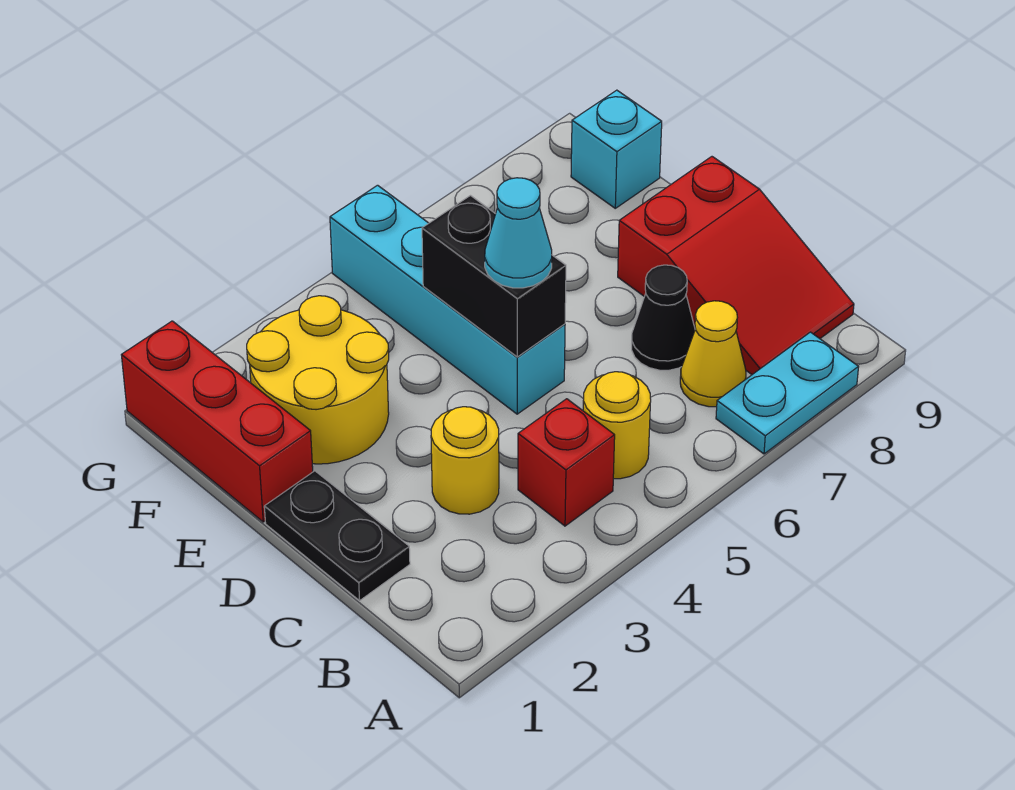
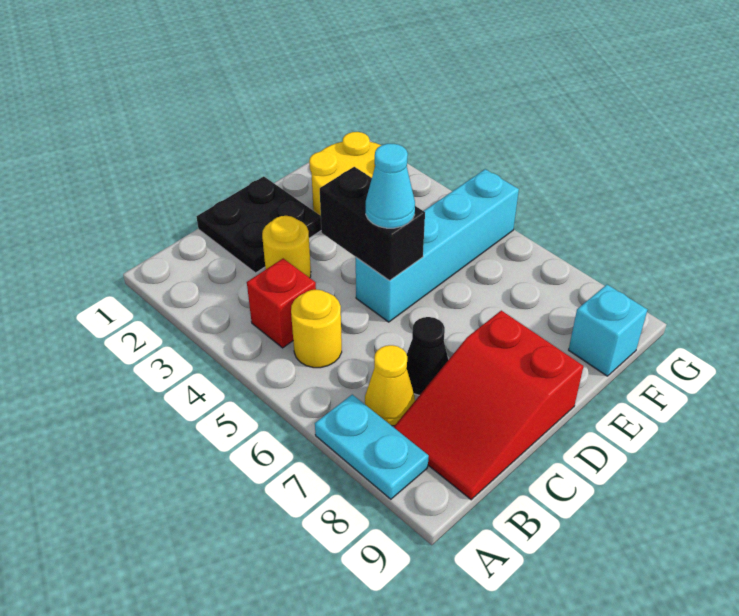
black 1x2 plate [264,471,410,601] -> black 2x2 plate [197,176,321,273]
black 1x2 brick [422,196,566,357] -> black 1x2 brick turned to [320,167,425,280]
red 1x3 brick [122,321,313,522] -> none

